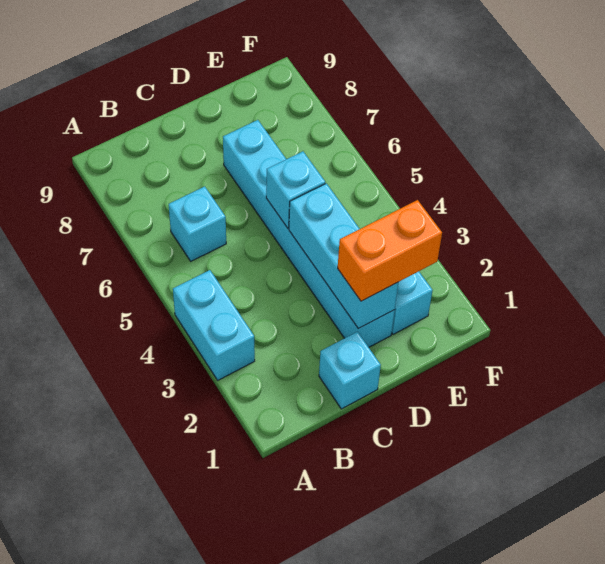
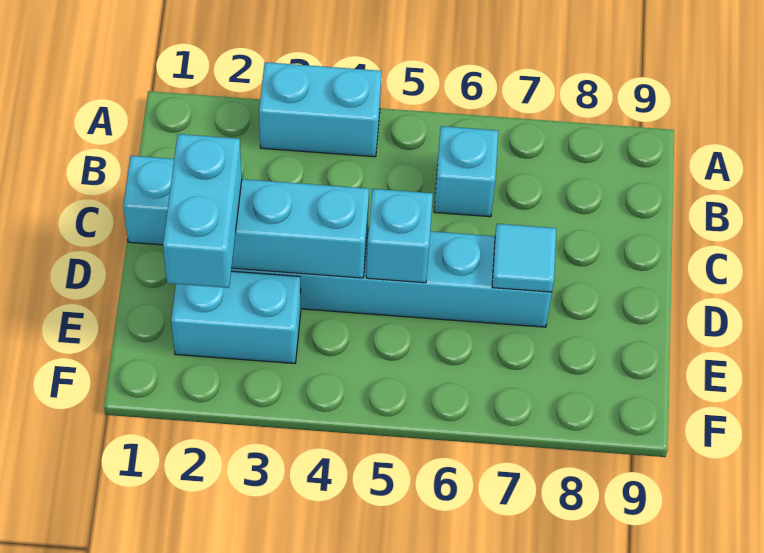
orange 1x2 brick [338,200,442,301] -> cyan 1x2 brick [163,134,242,288]
none -> cyan 1x1 tile [492,224,556,292]

